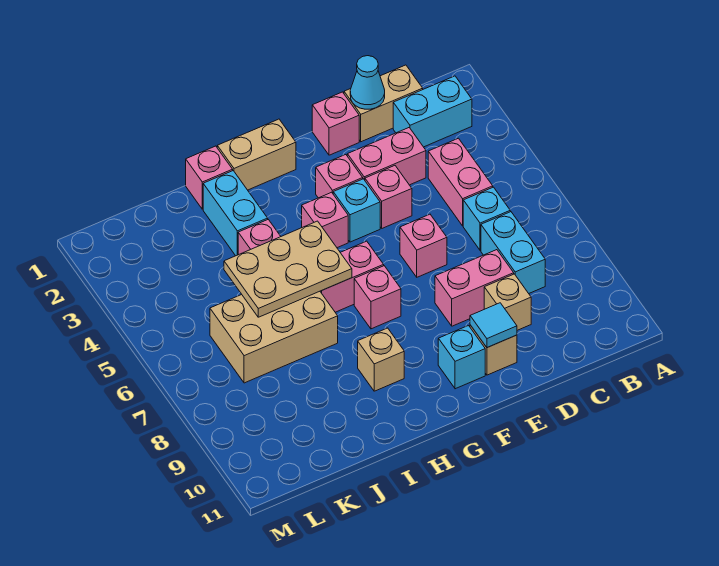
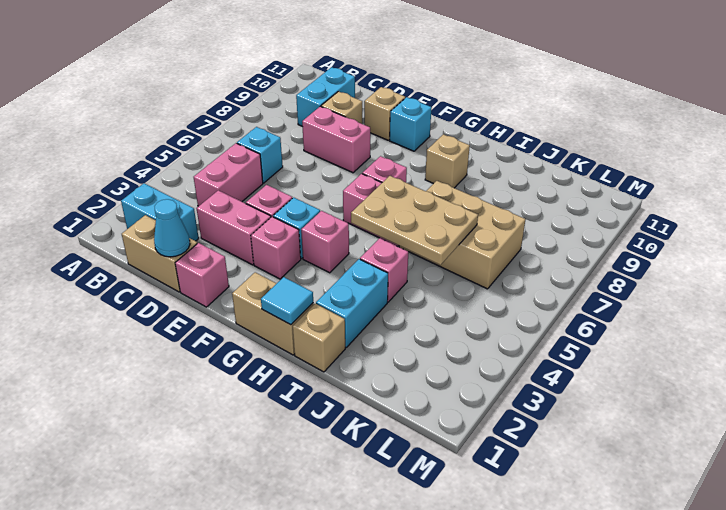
cyan 1x2 brick [481,212,545,293] -> cyan 1x2 brick moved to [296,67,355,126]
pink 1x1 brick [400,214,447,277] -> none
cyan 1x1 tile [470,303,517,348] -> cyan 1x1 tile moved to [261,277,313,325]
pink 1x1 brick [186,146,233,209] -> tan 1x1 brick [293,304,345,372]

